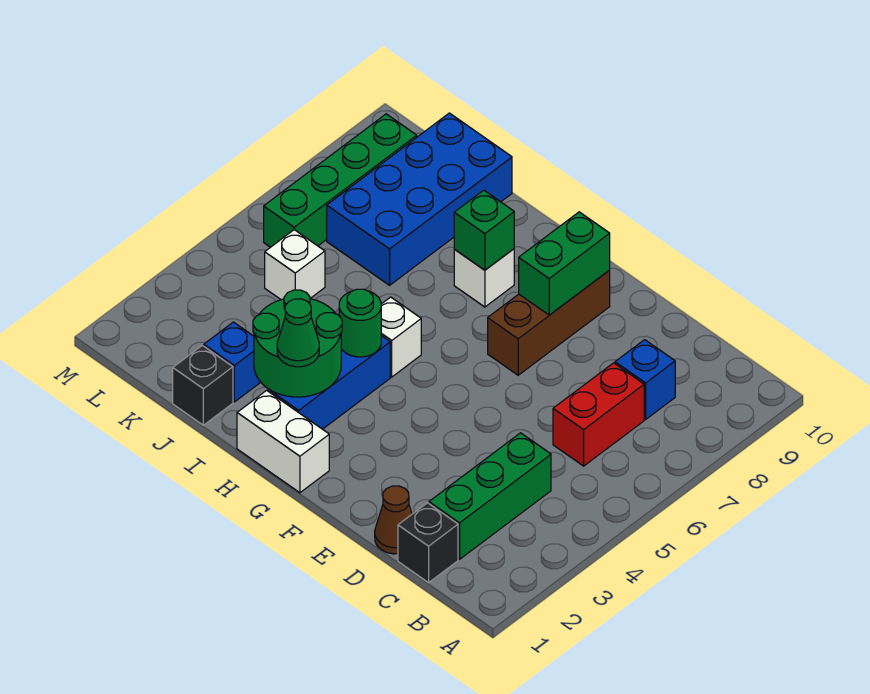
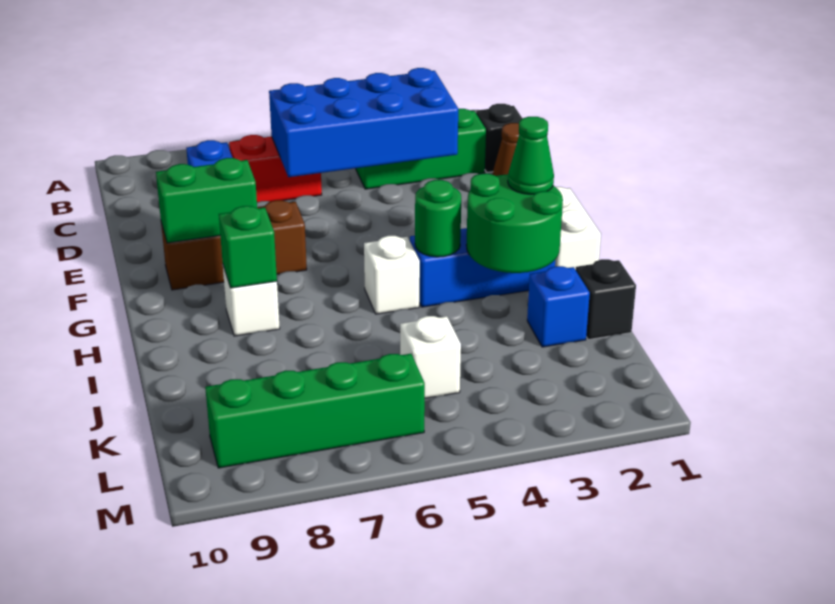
blue 2x4 brick [327,113,512,285] -> blue 2x4 brick moved to [269,68,458,177]

